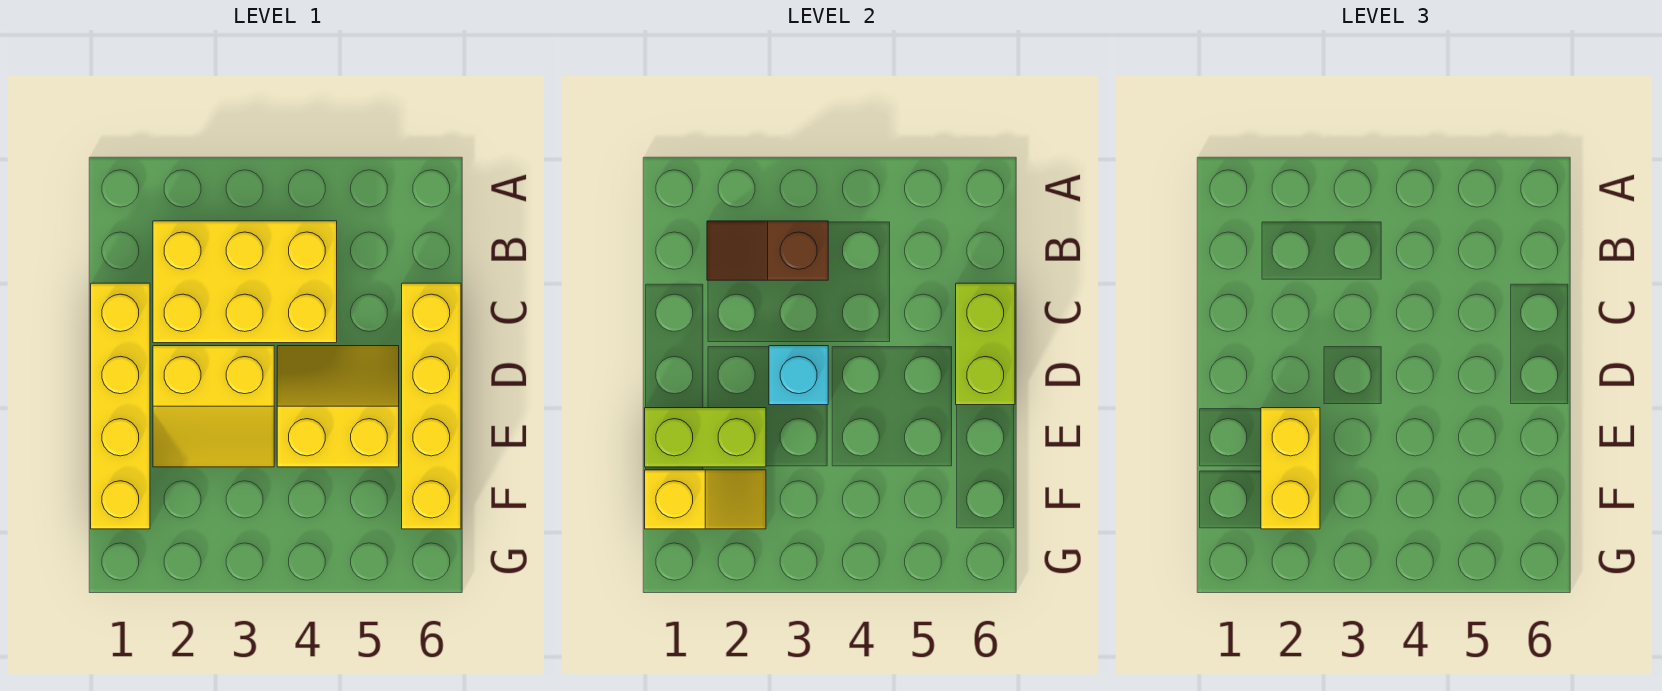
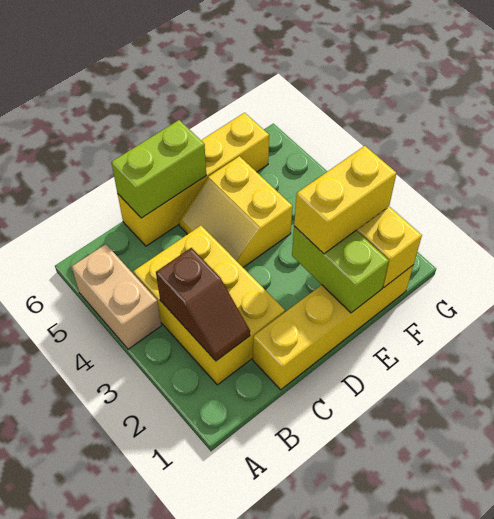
none -> tan 1x2 brick [72,244,161,349]
yellow 2x2 slope [153,346,274,467] -> none
cyan 1x1 brick [769,346,828,405] -> none

